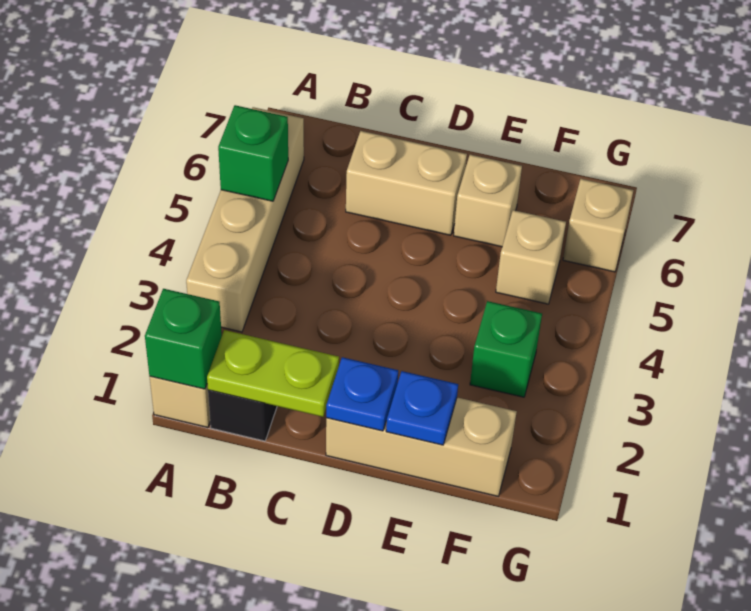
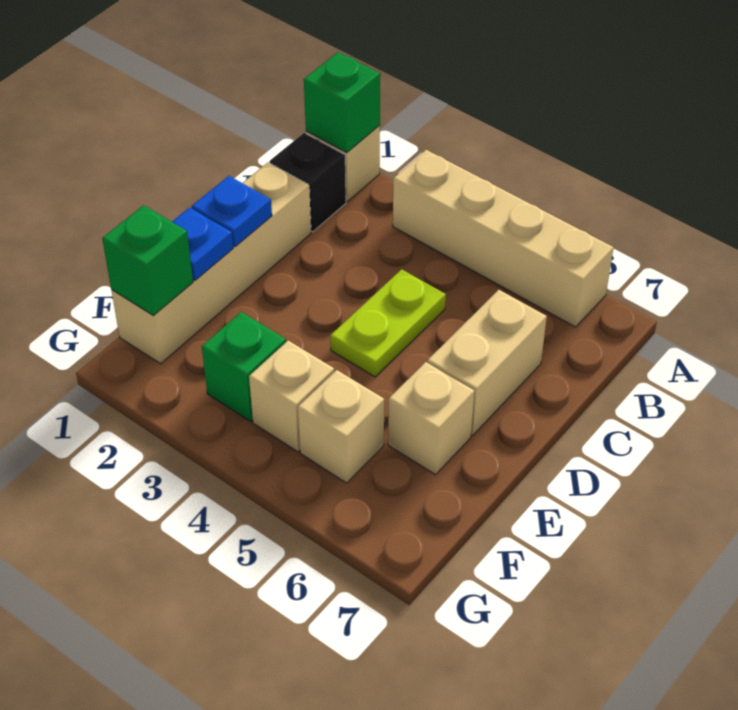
green 1x1 brick [218,105,288,201] -> green 1x1 brick moved to [102,205,193,315]
lime 1x2 plate [207,330,339,417] -> lime 1x2 plate moved to [330,269,446,377]
tan 1x3 brick [326,397,517,496] -> tan 1x4 brick [111,162,311,364]
tan 1x1 brick [563,179,634,272] -> tan 1x1 brick moved to [249,341,334,452]

